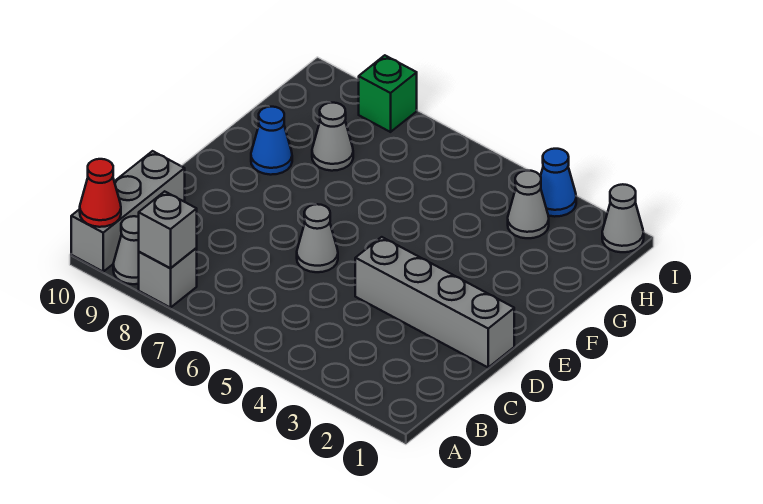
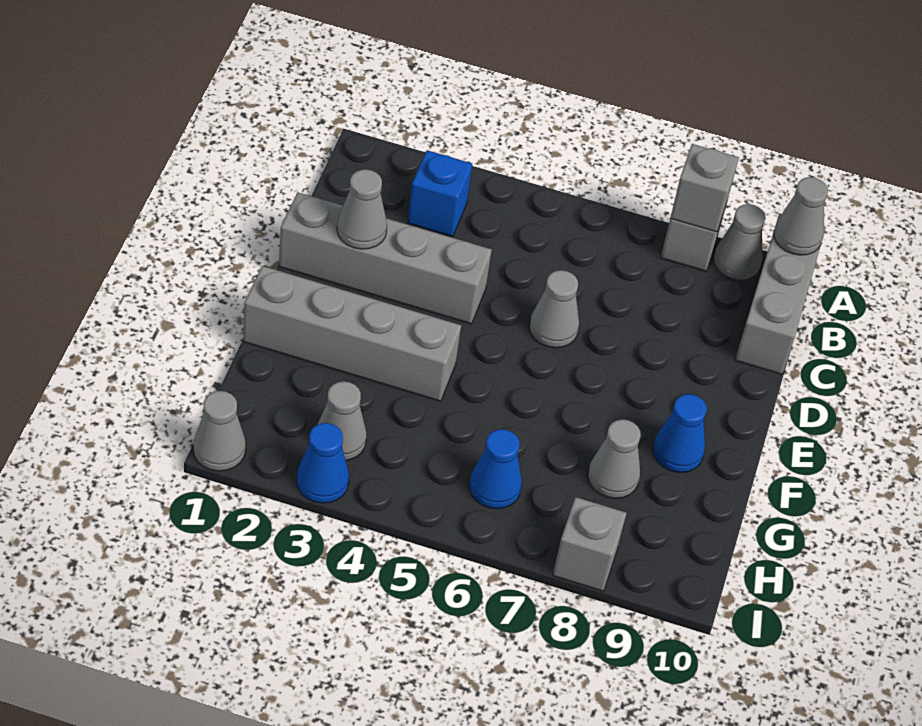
red 1x1 cone [80,159,121,227] -> grey 1x1 cone [774,177,828,255]
none -> blue 1x1 brick [408,150,472,237]
none -> grey 1x1 cone [337,169,387,249]
none -> grey 1x4 brick [243,266,461,401]
none -> blue 1x1 cone [469,429,522,509]
green 1x1 brick [359,55,417,132] -> grey 1x1 brick [553,497,626,591]

